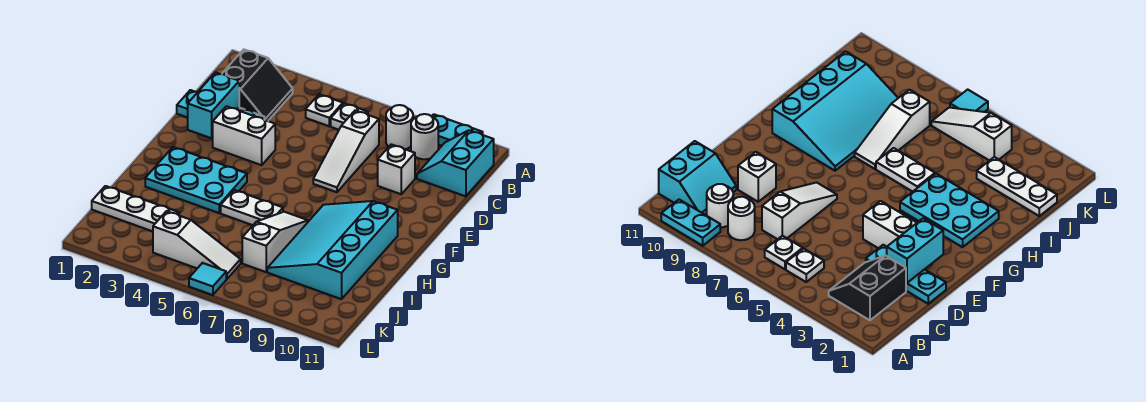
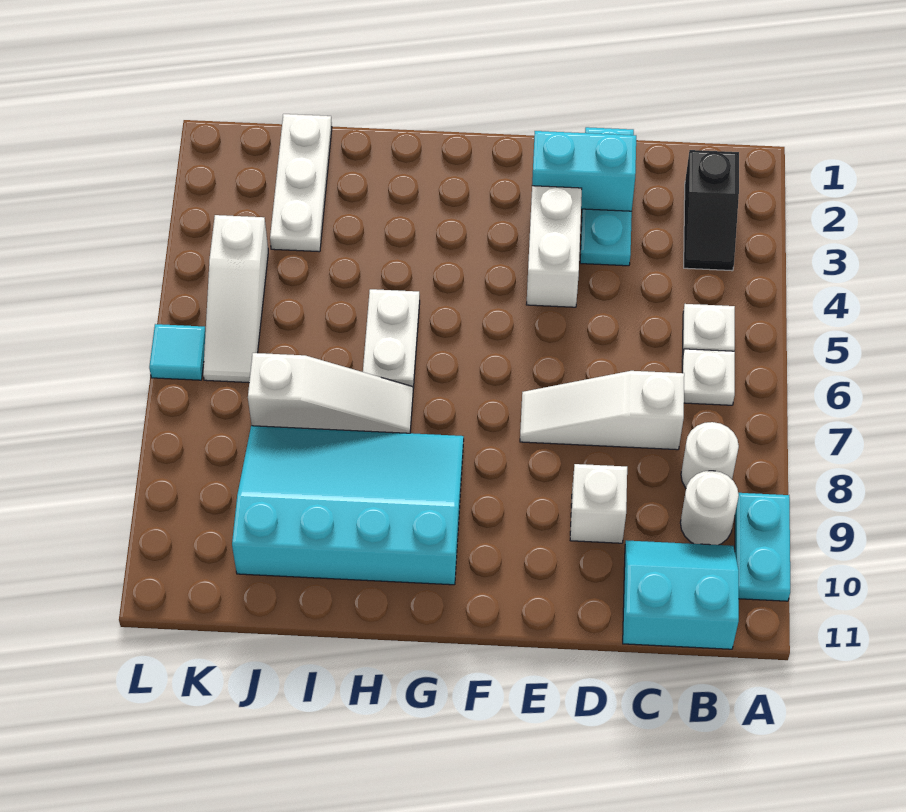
black 2x2 slope [222,49,293,121] -> black 1x2 slope [684,150,739,271]
cyan 2x3 plate [145,147,247,213] -> none

